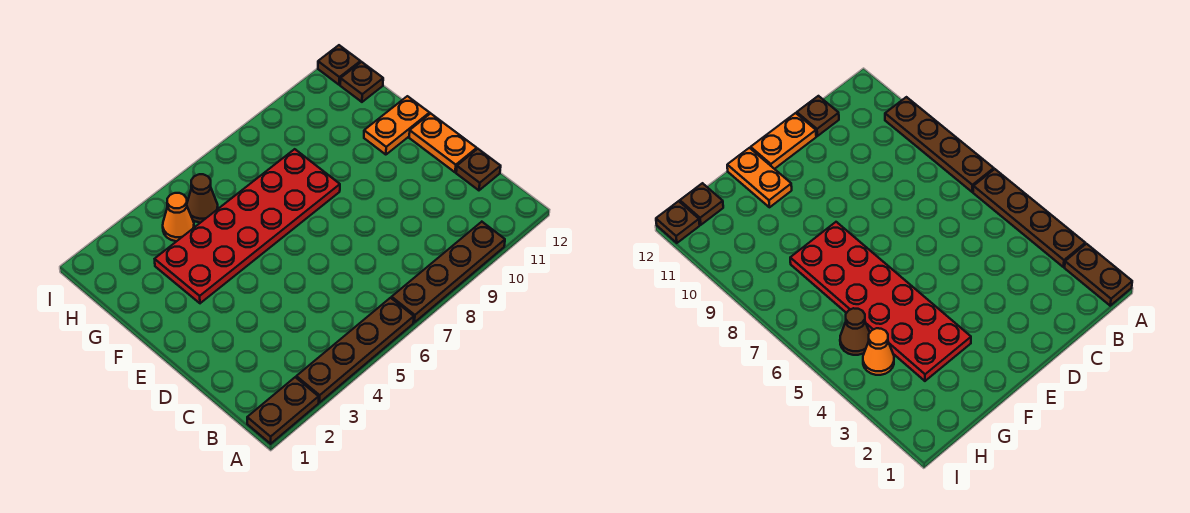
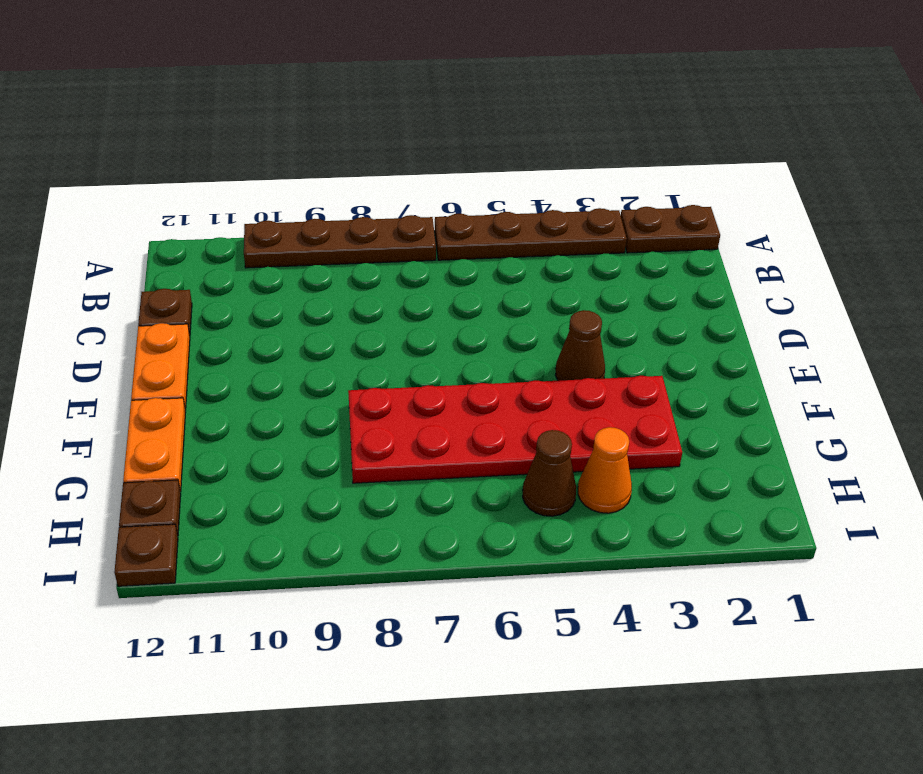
none -> brown 1x1 cone [555,310,605,381]
orange 1x2 plate [364,96,429,155] -> orange 1x2 plate turned to [123,398,186,492]

